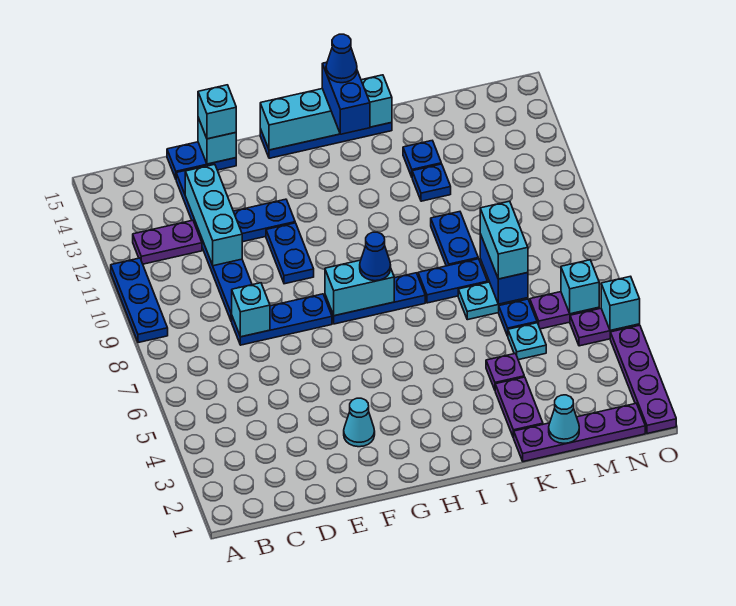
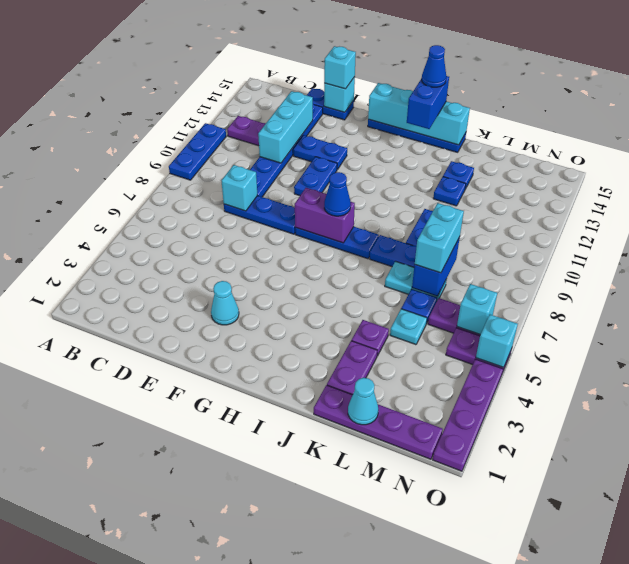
cyan 1x2 brick [325,260,394,316] -> purple 1x2 brick [295,188,355,243]

